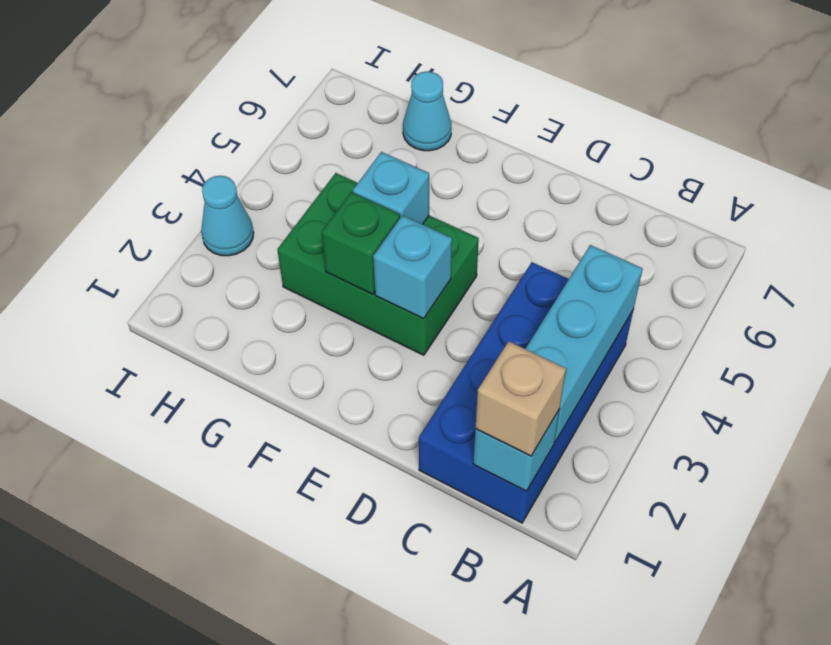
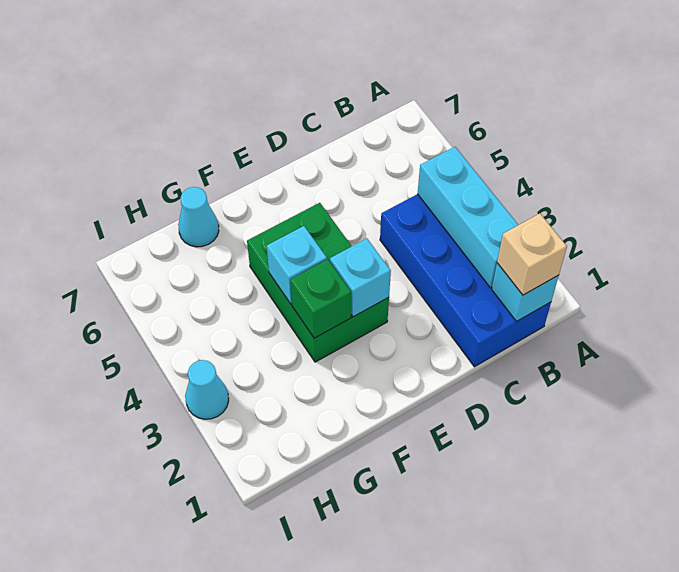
green 2x3 brick [277,173,479,355] -> green 2x3 brick turned to [247,203,389,362]

